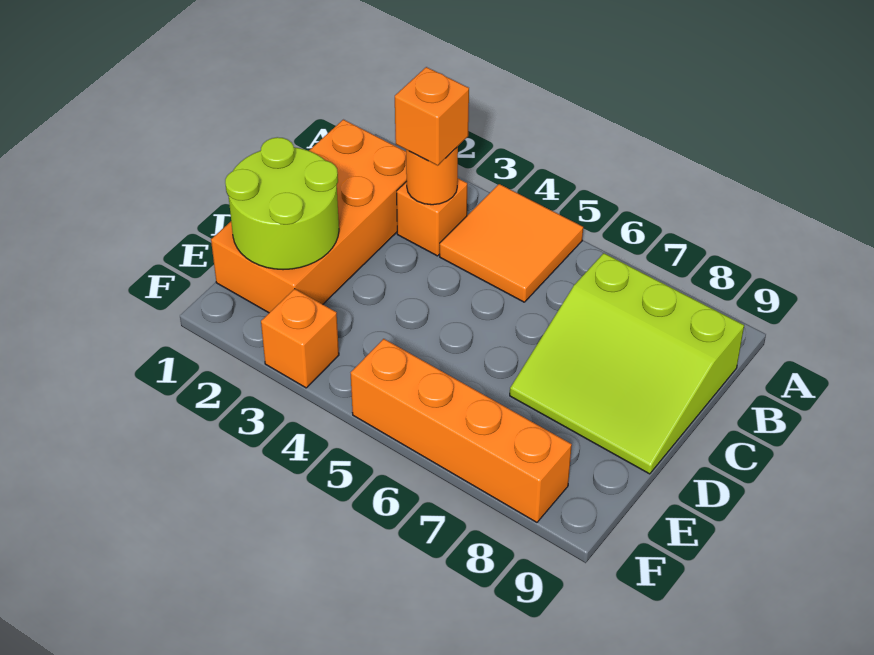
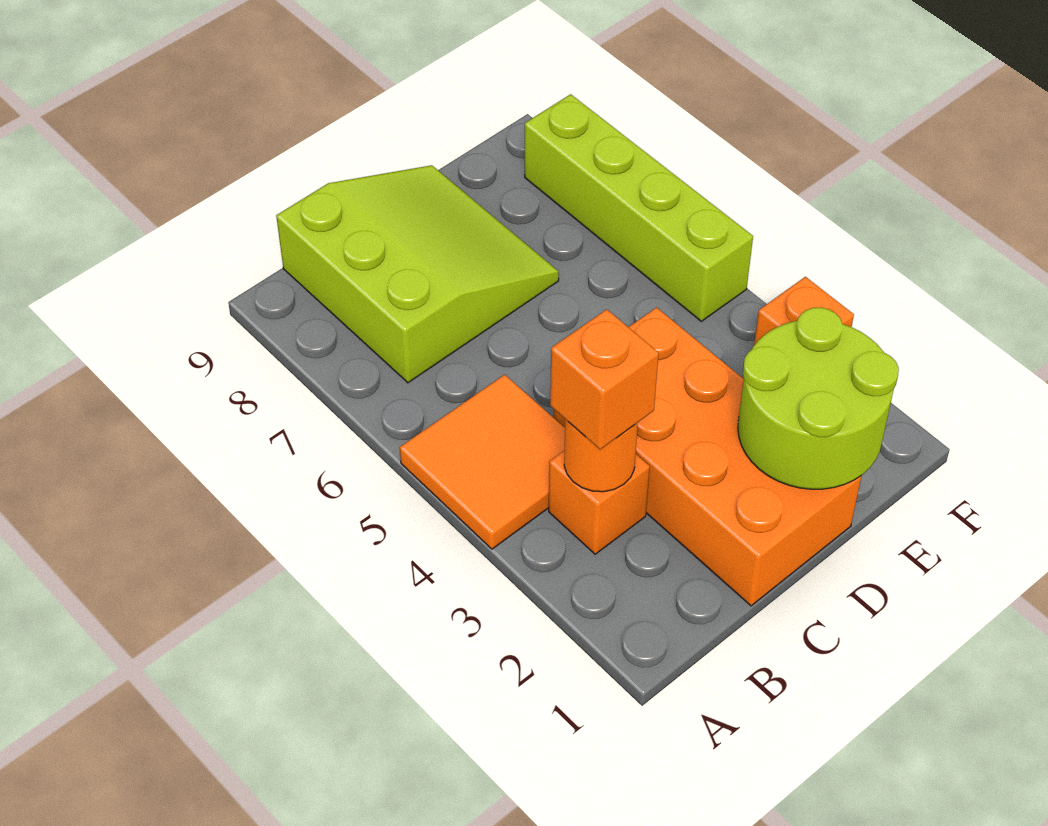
orange 2x4 brick [211,120,407,313] -> orange 2x4 brick turned to [554,308,861,606]
orange 1x4 brick [351,339,572,522] -> lime 1x4 brick [525,94,753,321]

